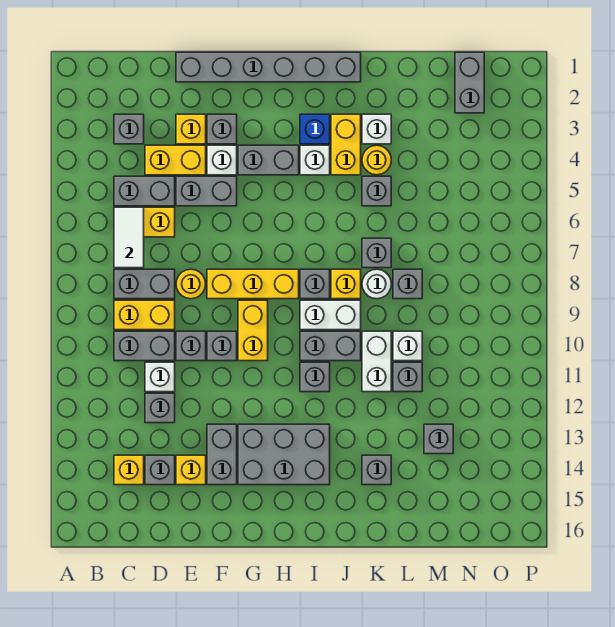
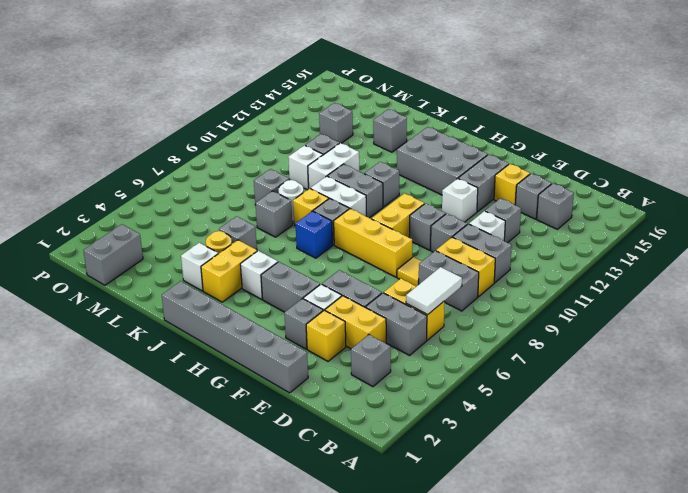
yellow 1x1 brick [114,455,144,485] -> grey 1x1 brick [537,183,574,229]
yellow 1x1 round brick [176,269,206,299] -> yellow 1x1 tile [397,257,422,287]
none -> white 1x1 brick [442,178,478,222]
blue 1x1 brick [300,114,330,144] -> blue 1x1 brick moved to [296,211,333,258]

